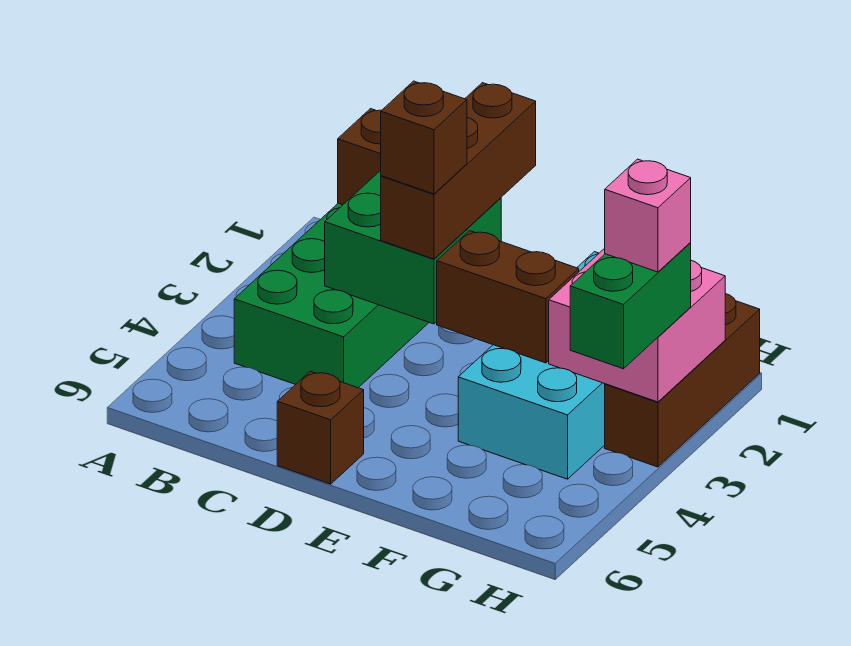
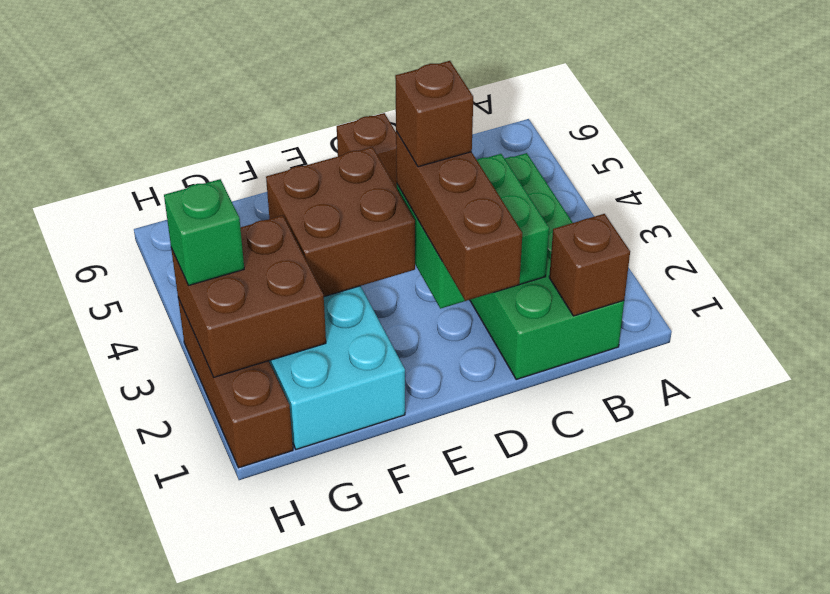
brown 1x2 brick [437,231,579,363] -> brown 2x2 brick [266,147,415,297]
pink 2x2 brick [549,248,725,402] -> brown 2x2 brick [171,216,326,377]
green 1x2 brick [570,243,691,369] -> green 1x1 brick [164,179,244,286]
pink 1x1 brick [605,159,691,272] -> none

